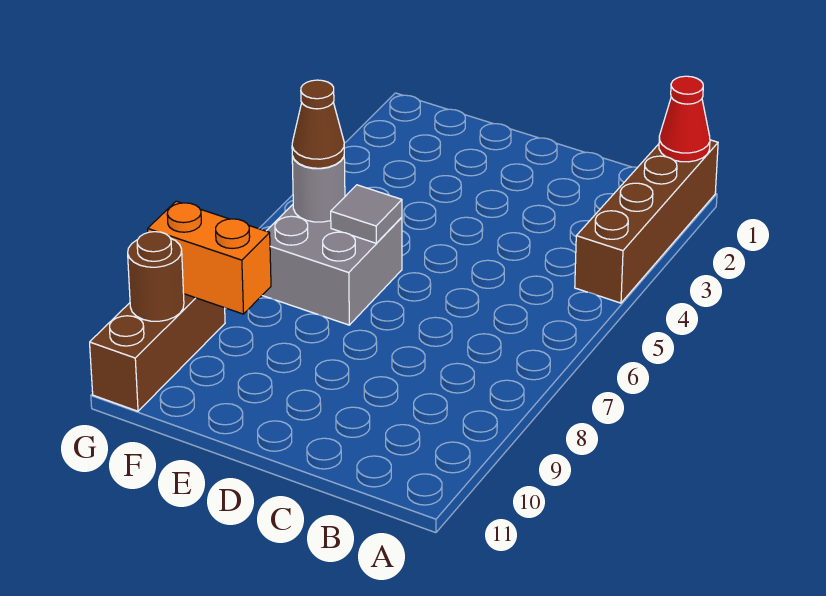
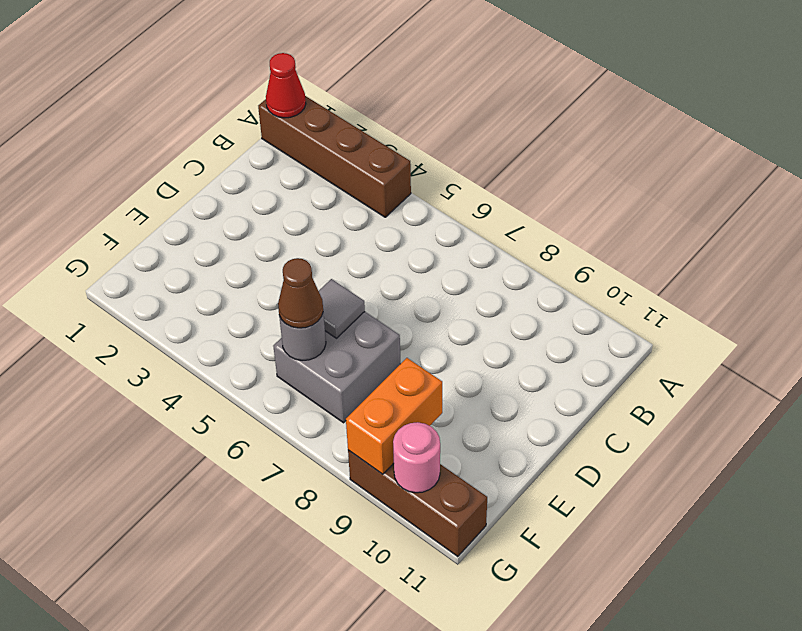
brown 1x1 round brick [128,232,184,321] -> pink 1x1 round brick [393,422,440,493]

